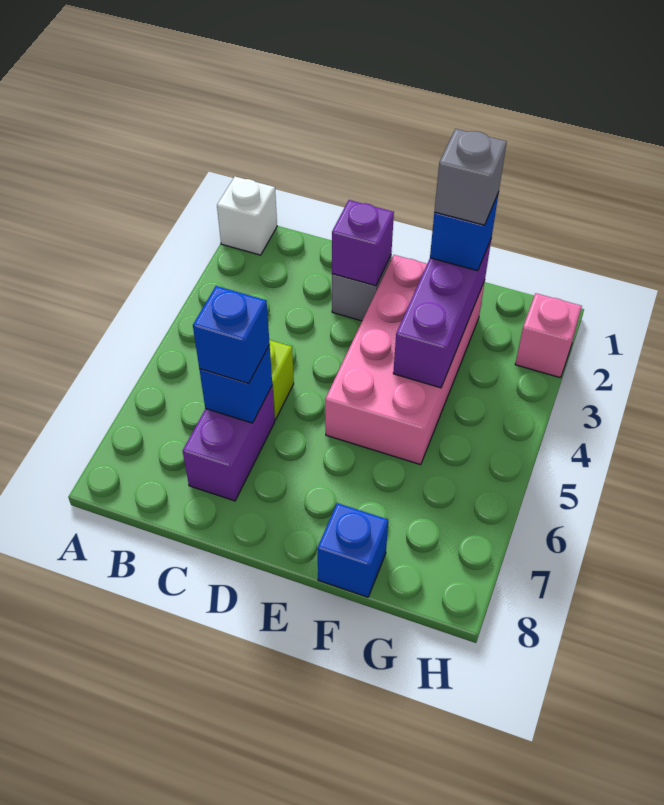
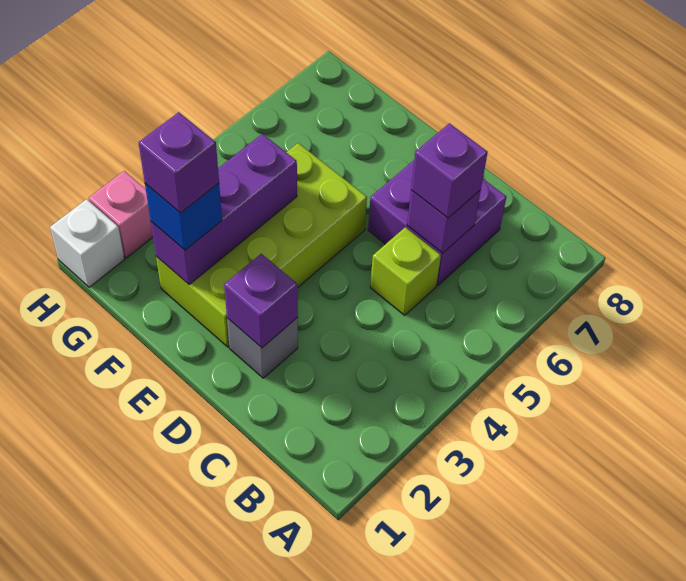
white 1x1 brick [217,176,277,255] -> white 1x1 brick moved to [50,199,125,287]
purple 1x2 brick [183,387,275,501] -> purple 2x2 brick [368,161,506,285]
blue 1x1 brick [199,345,272,423] -> purple 1x1 brick [407,190,481,253]
blue 1x1 brick [193,286,270,383] -> purple 1x1 brick [411,123,488,218]
pink 2x4 brick [325,255,485,465] -> lime 2x4 brick [156,143,367,347]
grey 1x1 brick [434,129,507,225] -> purple 1x1 brick [139,112,219,213]
blue 1x1 brick [317,503,388,597] -> none

